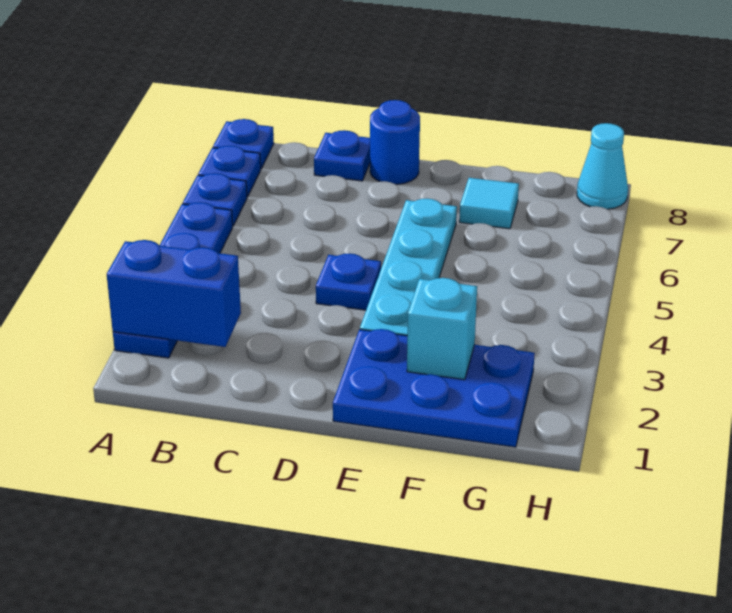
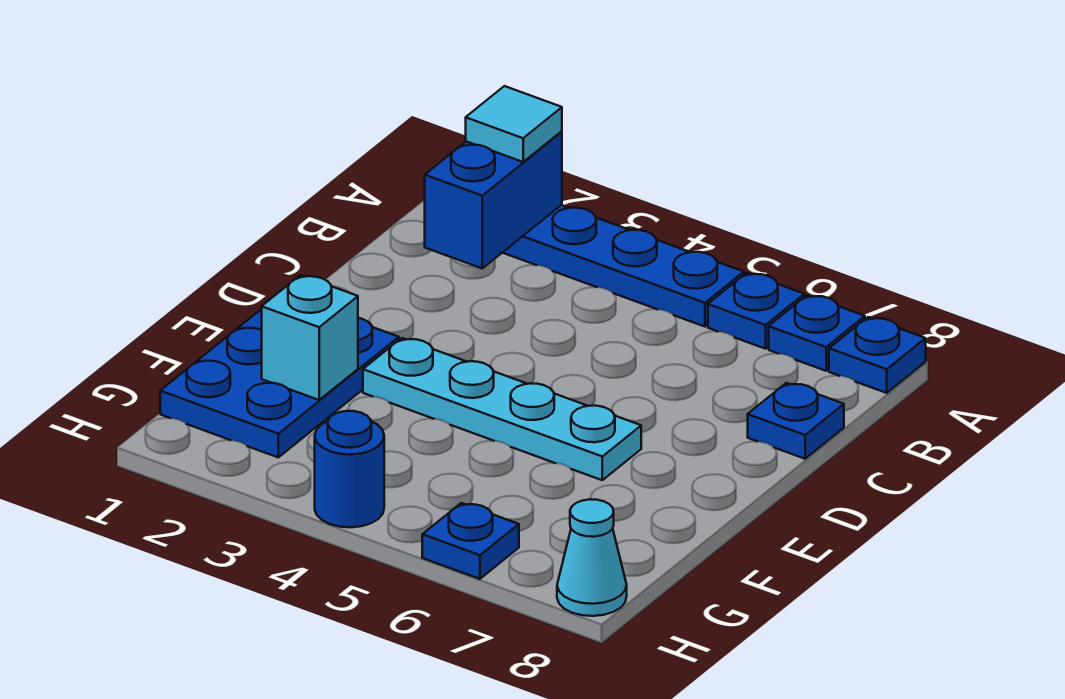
blue 1x1 plate [316,253,381,310] -> blue 1x1 plate moved to [422,503,519,579]
blue 1x1 round brick [370,100,420,184] -> blue 1x1 round brick moved to [315,411,384,527]
cyan 1x1 tile [459,178,519,229] -> cyan 1x1 tile moved to [466,86,562,162]

